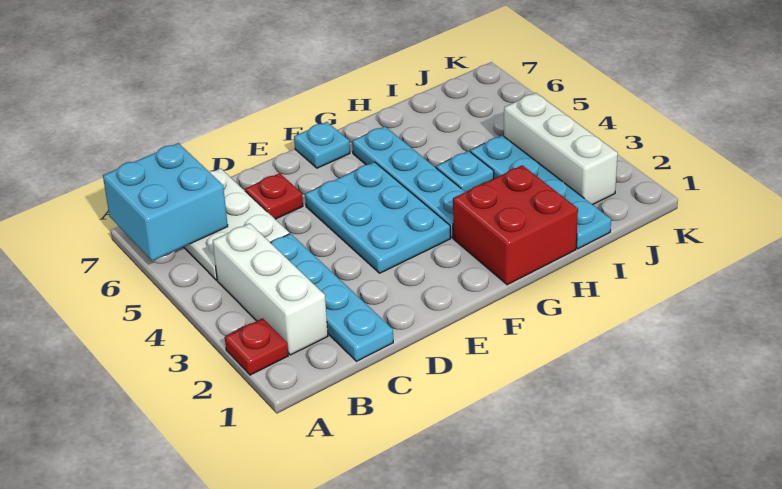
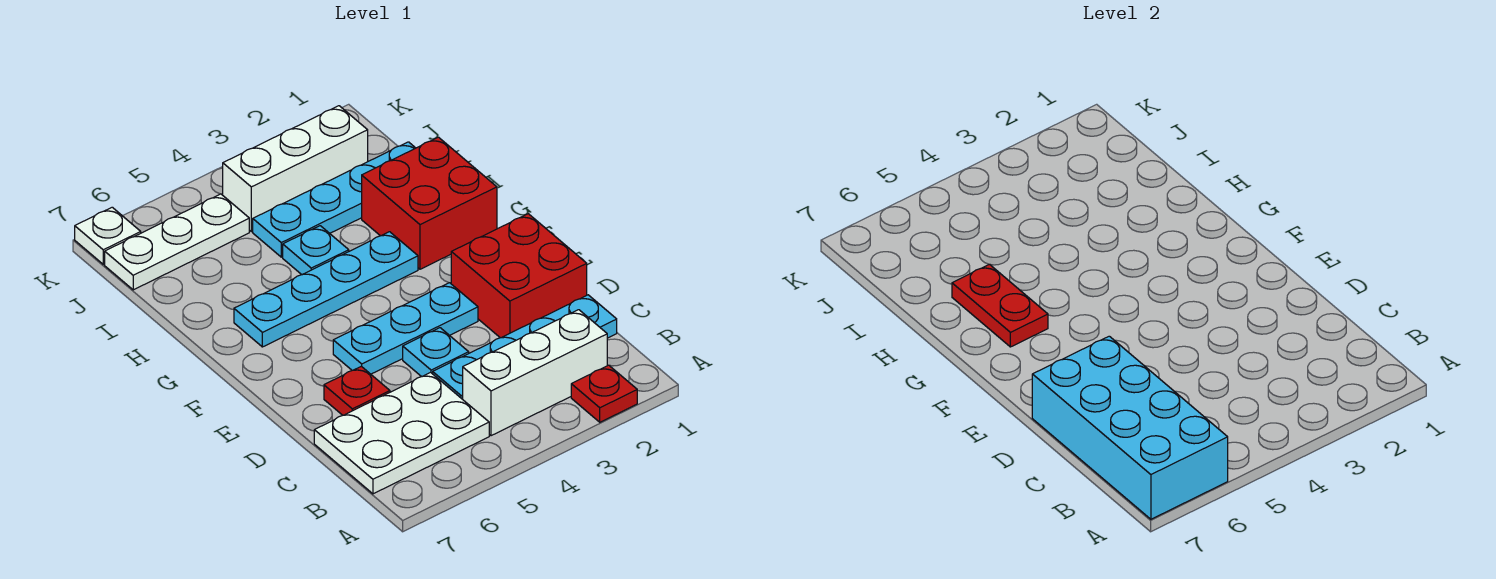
cyan 2x2 brick [103,143,228,261] -> cyan 2x4 brick [1032,336,1228,519]
none -> red 2x2 brick [451,214,587,338]
cyan 2x3 plate [305,162,450,273] -> cyan 1x3 plate [333,283,478,374]
cyan 1x1 plate [294,122,350,168] -> cyan 1x1 plate moved to [403,328,469,377]
none -> red 1x2 plate [952,264,1048,347]
none -> white 1x3 plate [105,194,249,290]
none -> white 1x1 plate [75,207,141,264]

